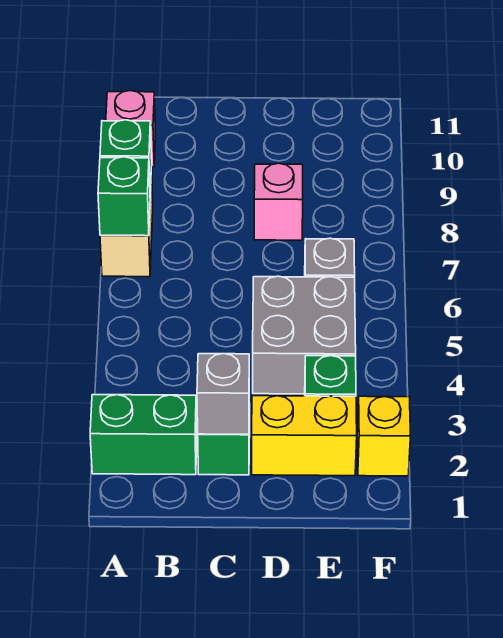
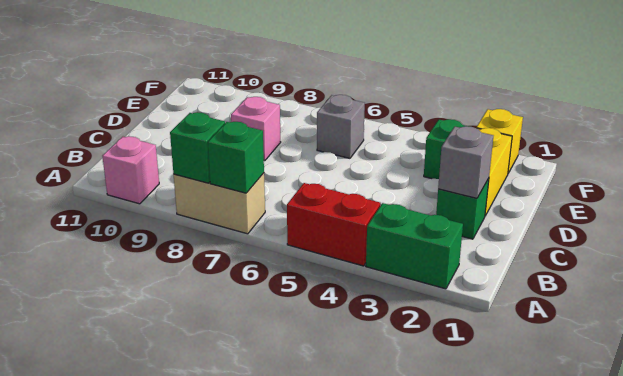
green 1x2 brick [90,395,197,475] -> green 1x2 brick turned to [366,203,463,289]
none -> red 1x2 brick [287,183,381,266]
grey 2x2 brick [253,276,356,394] -> none

